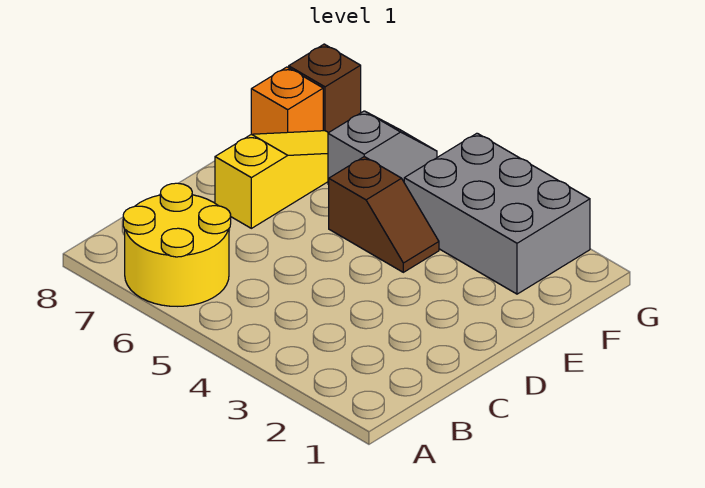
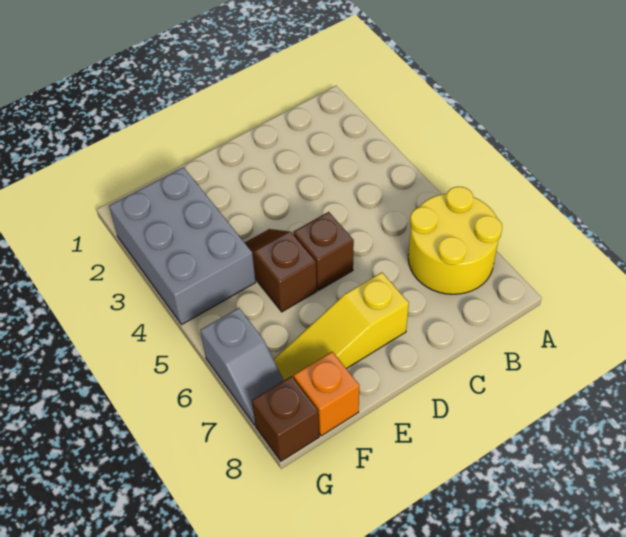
none -> brown 1x1 brick [293,212,354,290]
grey 1x2 slope [328,111,437,184] -> grey 1x2 slope turned to [200,308,284,425]

